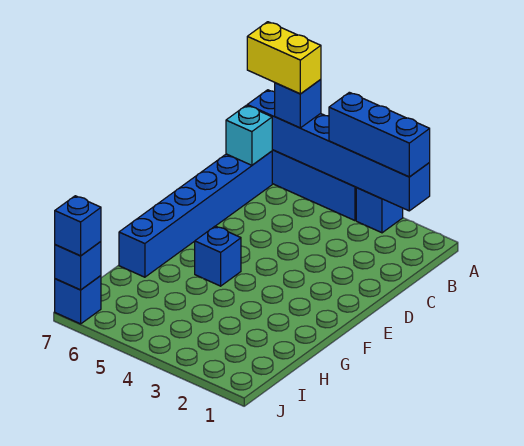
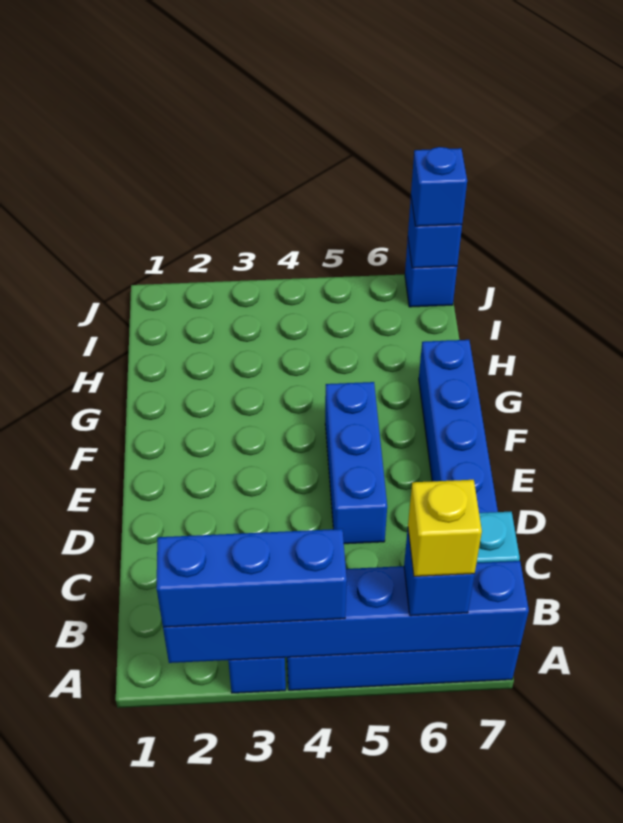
yellow 1x2 brick [247,22,321,94] -> yellow 1x1 brick [408,480,482,576]
blue 1x1 brick [195,226,241,286] -> blue 1x3 brick [325,382,387,544]

